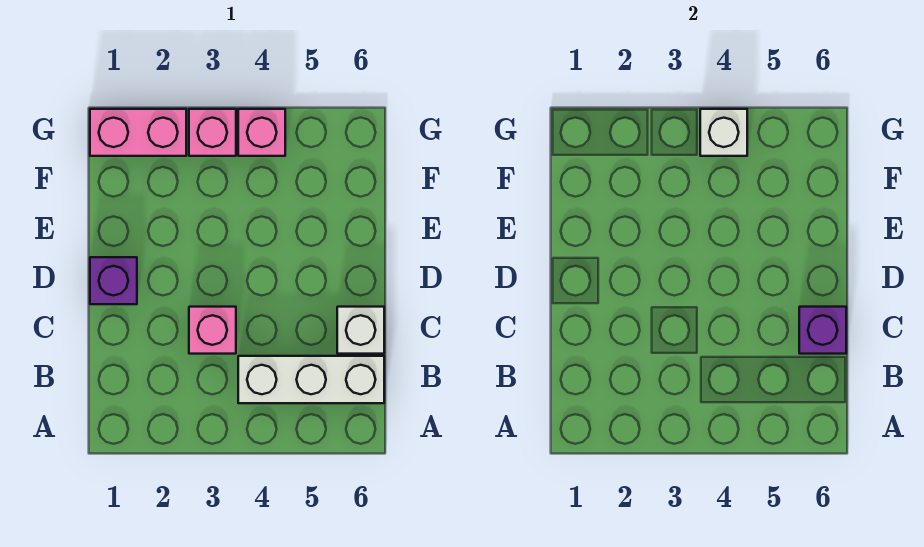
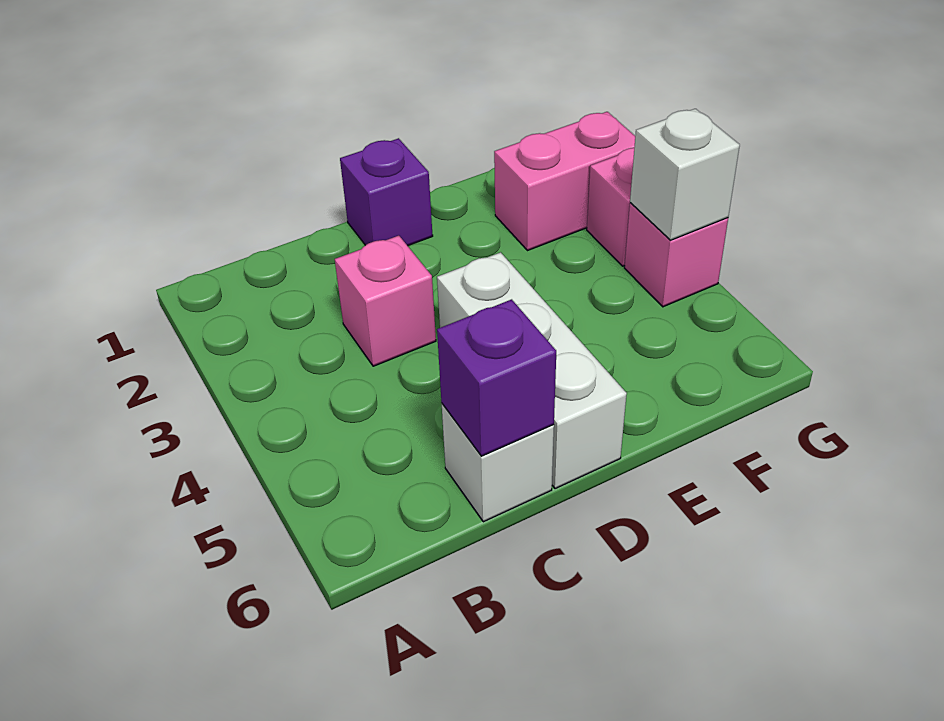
white 1x3 brick [238,356,384,403] -> white 1x3 brick moved to [437,252,627,489]
pink 1x2 brick [90,109,186,156] -> pink 1x2 brick turned to [494,112,635,251]

